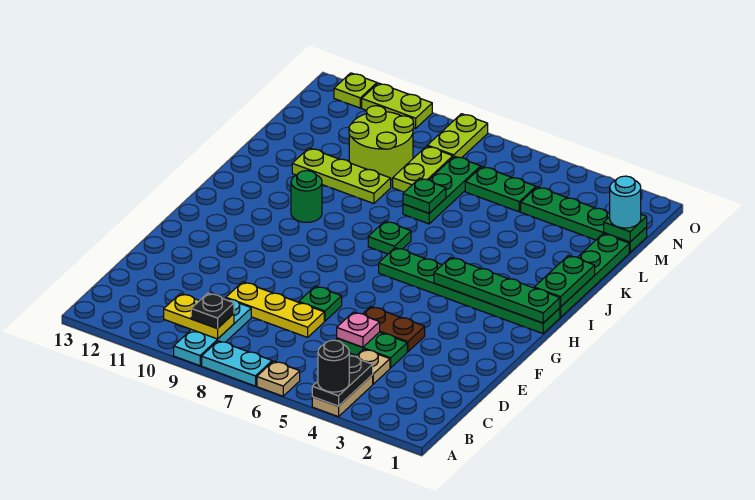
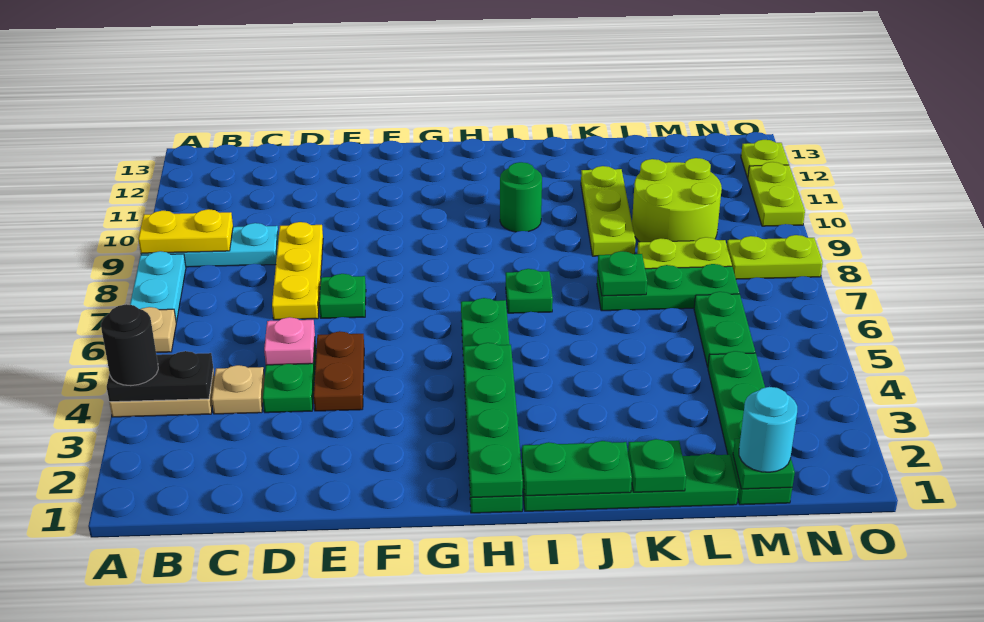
yellow 1x2 plate [164,294,234,339] -> yellow 1x2 plate turned to [138,209,233,253]
black 1x1 plate [191,293,234,328] -> none
none -> green 1x1 plate [628,439,686,492]

